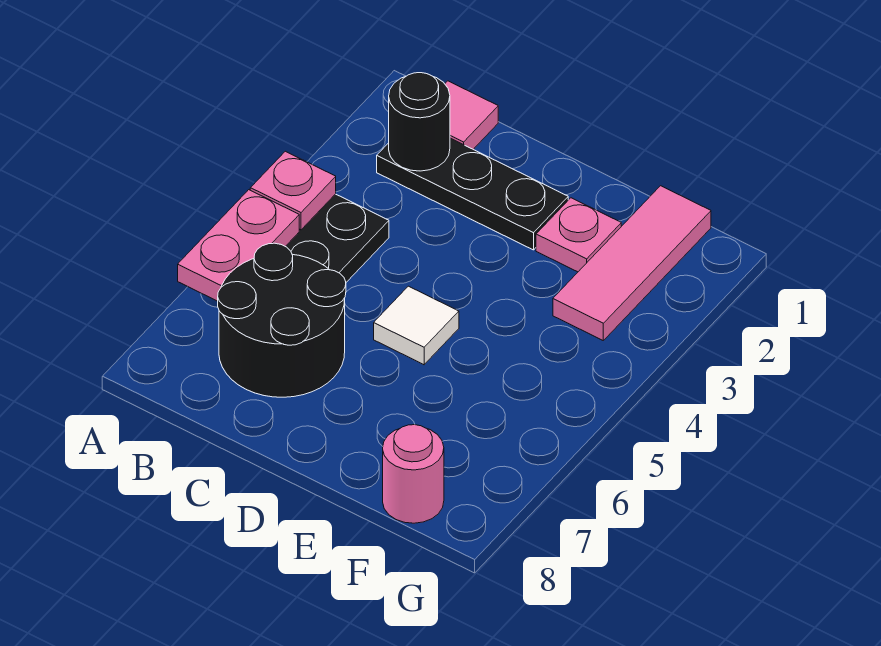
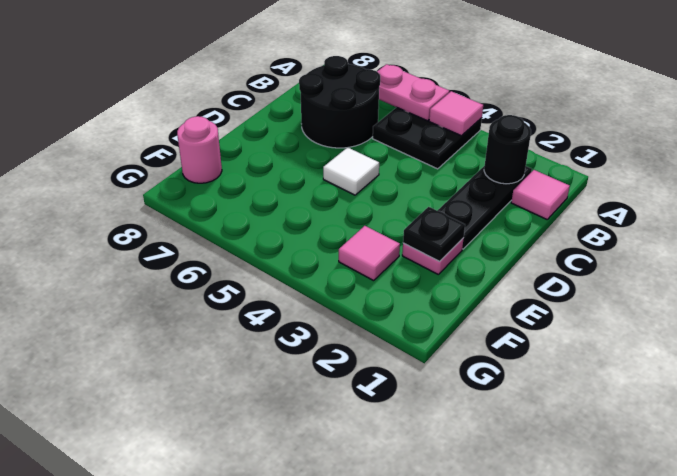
pink 1x1 plate [250,151,336,230] -> pink 1x1 tile [429,91,483,136]
none -> black 1x1 plate [403,207,465,262]
pink 1x3 tile [553,186,711,340] -> pink 1x1 tile [339,226,400,281]

